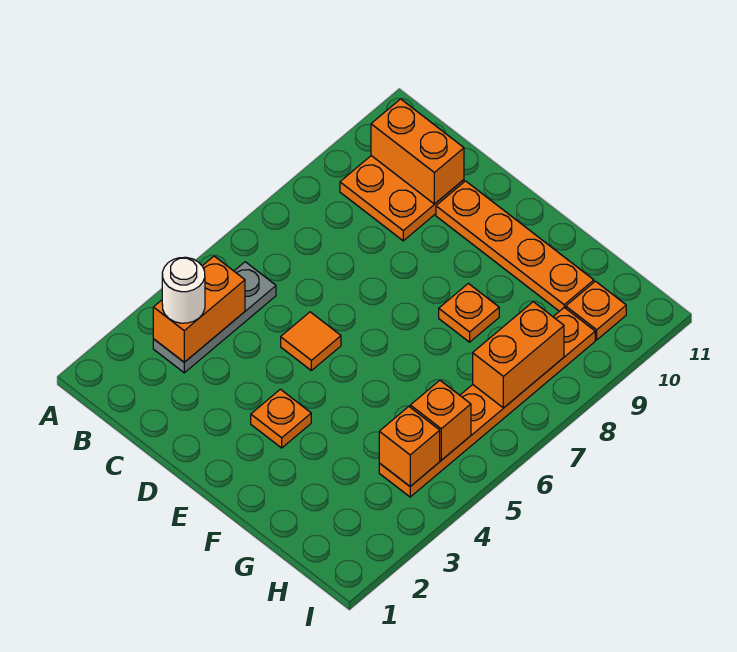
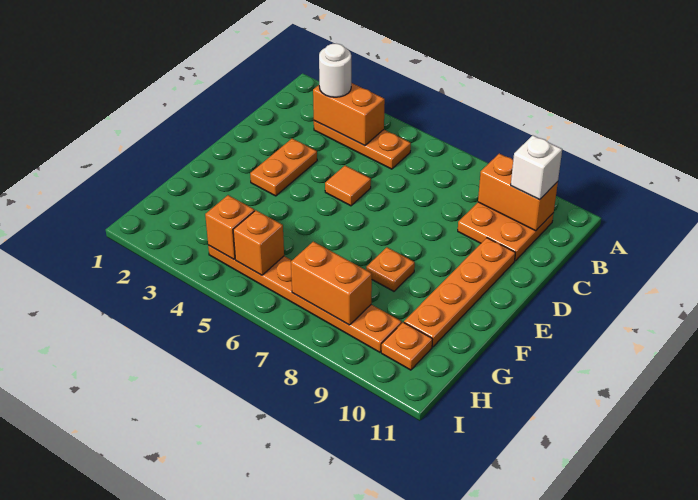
grey 1x3 plate [153,262,276,373] -> orange 1x3 plate [314,121,411,169]
orange 1x2 brick [371,99,464,204] -> orange 1x2 brick turned to [478,154,558,231]
none -> white 1x1 brick [511,135,562,200]
orange 1x1 plate [251,389,311,448] -> orange 1x2 plate [250,138,317,196]

